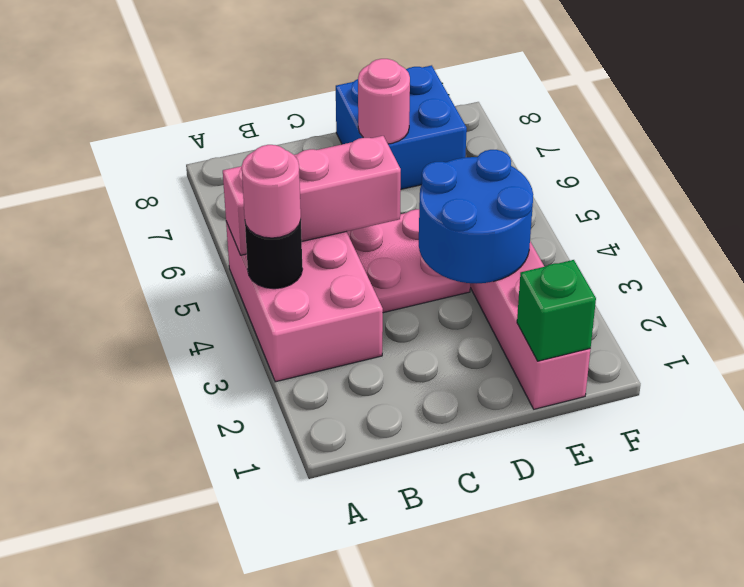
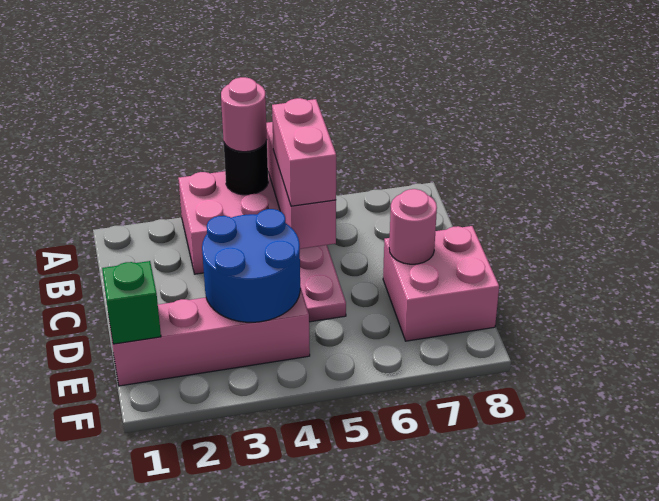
none -> pink 1x2 brick [272,98,336,206]
blue 2x2 brick [336,65,467,189] -> pink 2x2 brick [383,226,499,341]

